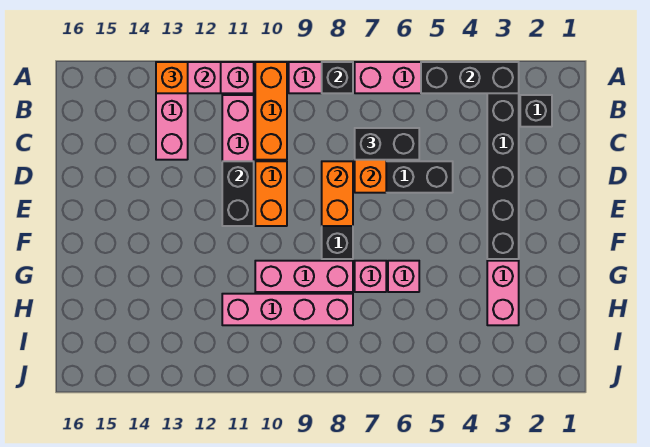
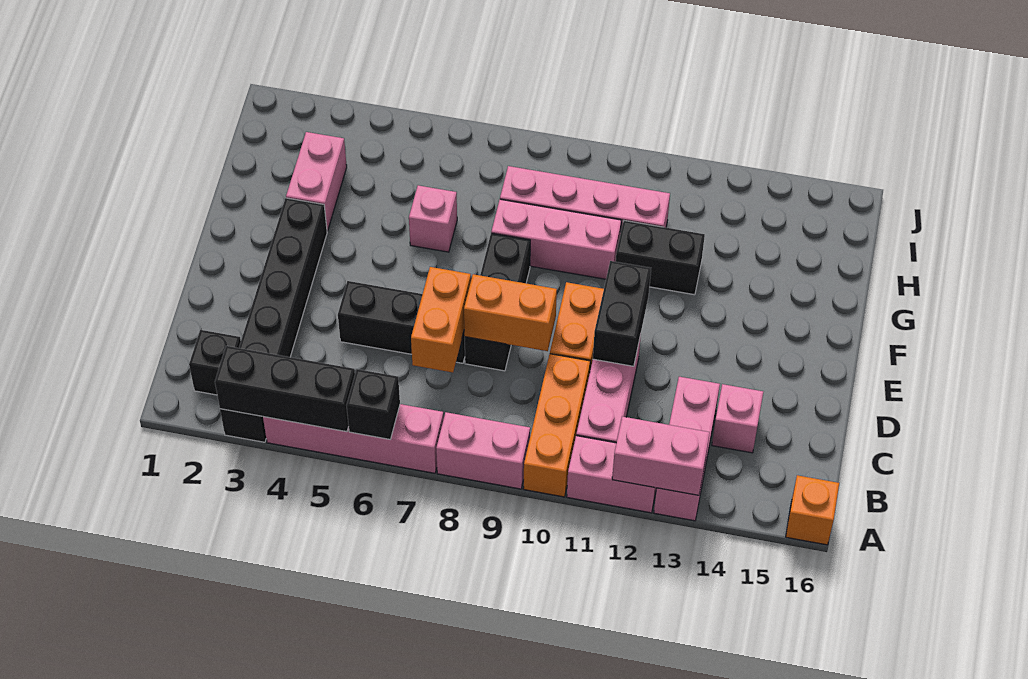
black 1x1 brick [322,62,353,93] -> black 1x1 brick moved to [347,369,400,439]
orange 1x1 brick [156,62,188,93] -> orange 1x1 brick moved to [786,475,839,545]
black 1x2 brick [355,128,419,160] -> black 1x2 brick moved to [616,221,705,295]
orange 1x2 brick [322,161,353,226] -> orange 1x2 brick turned to [464,274,557,351]
pink 1x1 brick [355,261,386,292] -> pink 1x1 brick moved to [712,384,763,453]

